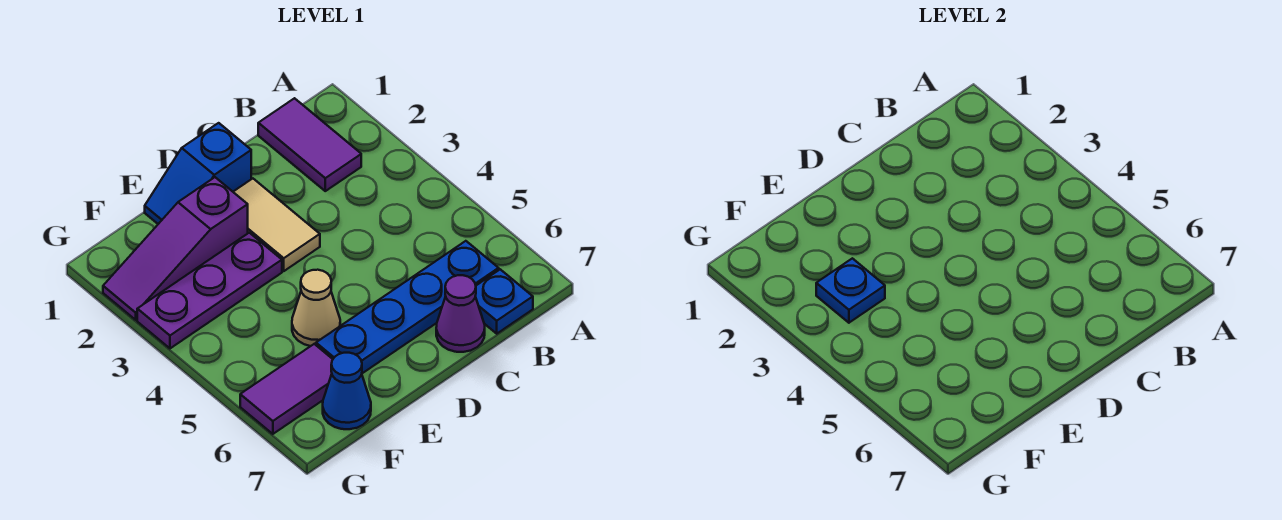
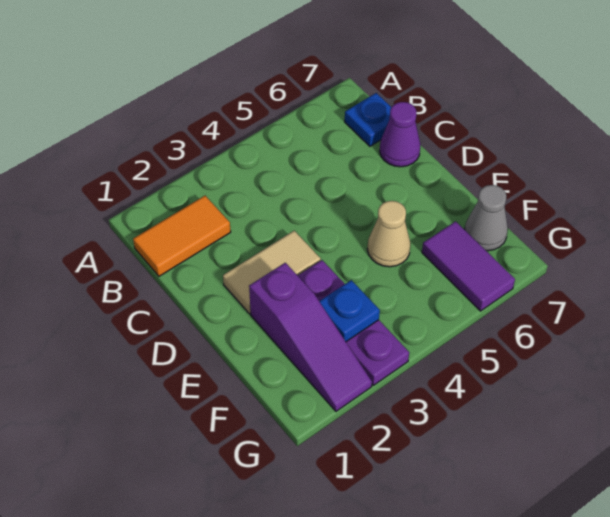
purple 1x2 tile [258,98,361,191] -> orange 1x2 tile [133,196,231,276]
blue 1x4 plate [316,241,499,373] -> none
blue 1x2 slope [145,123,251,224] -> none
blue 1x1 cone [323,353,371,429] -> grey 1x1 cone [465,185,508,251]

